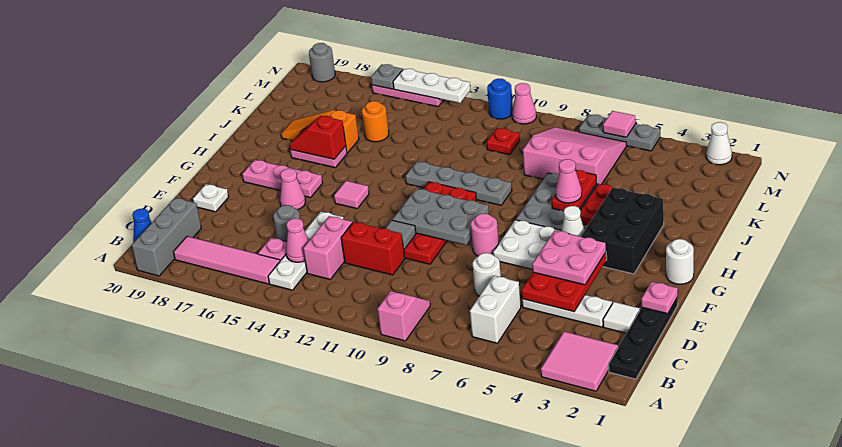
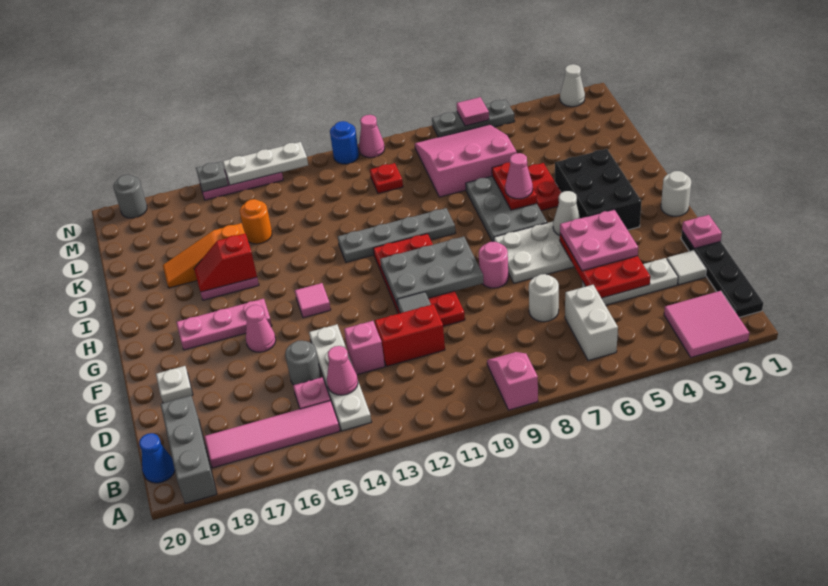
pink 1x2 brick [303,216,352,279] -> pink 1x1 brick [344,321,385,375]

